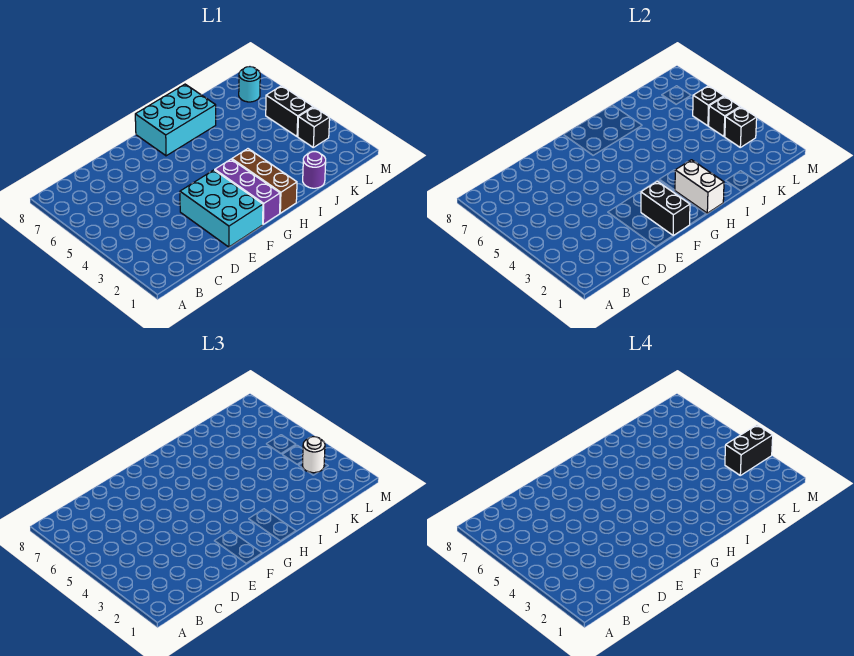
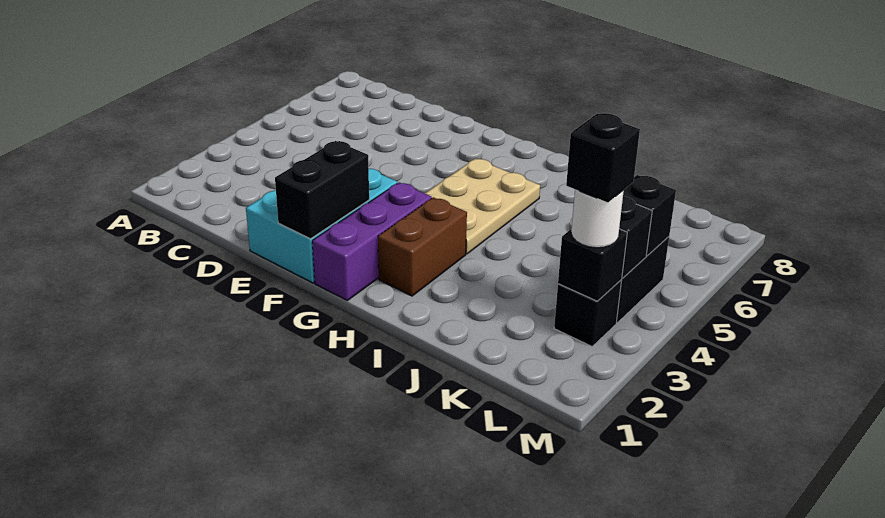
none -> tan 2x3 plate [425,159,540,254]
cyan 2x3 brick [135,84,216,156] -> none
brown 1x3 brick [232,149,297,213] -> brown 1x2 brick [378,197,467,296]
white 1x2 brick [675,160,724,213] -> none
purple 1x1 round brick [303,152,326,188] -> none
black 1x2 brick [725,425,773,475] -> black 1x1 brick [566,113,640,202]
cyan 1x1 round brick [239,67,260,102] -> none

